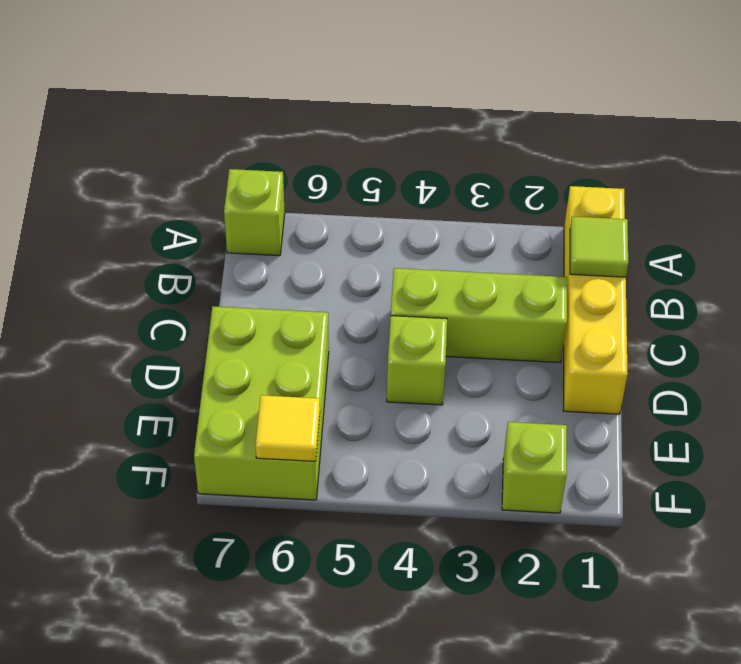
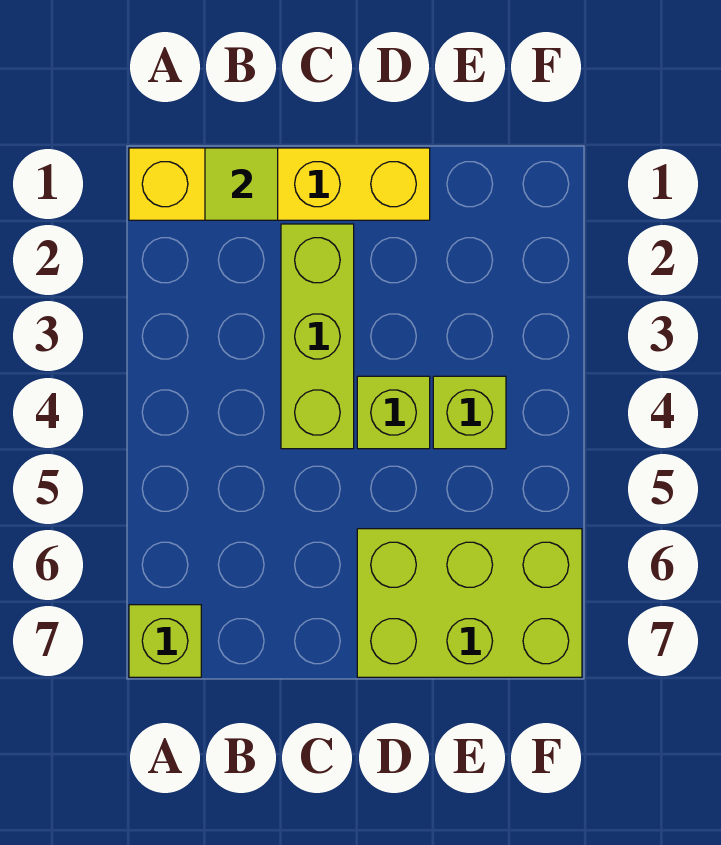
lime 1x1 brick [502,422,567,513] -> lime 1x1 brick moved to [433,376,506,449]
yellow 1x1 tile [256,395,320,461] -> none

